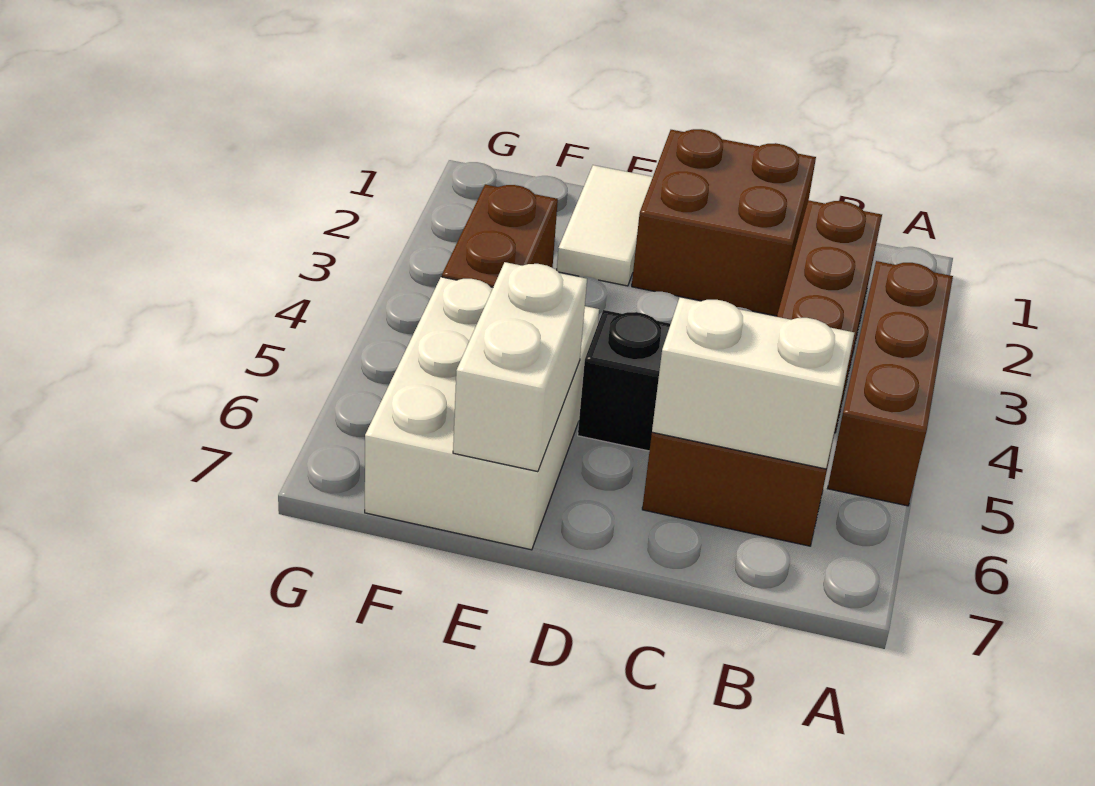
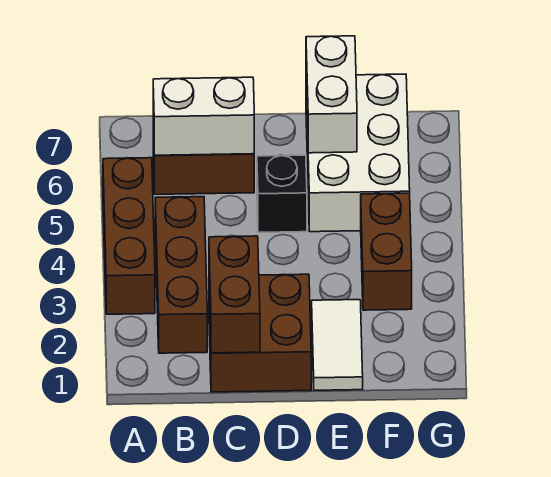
none -> brown 1x2 brick [209,236,260,353]

